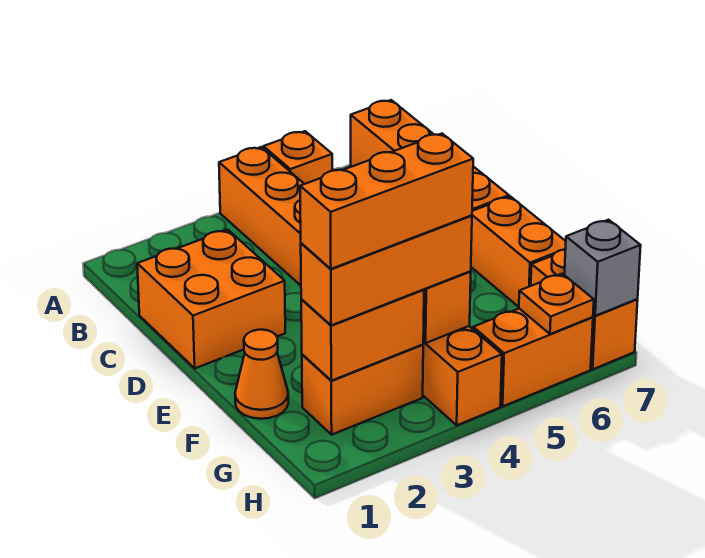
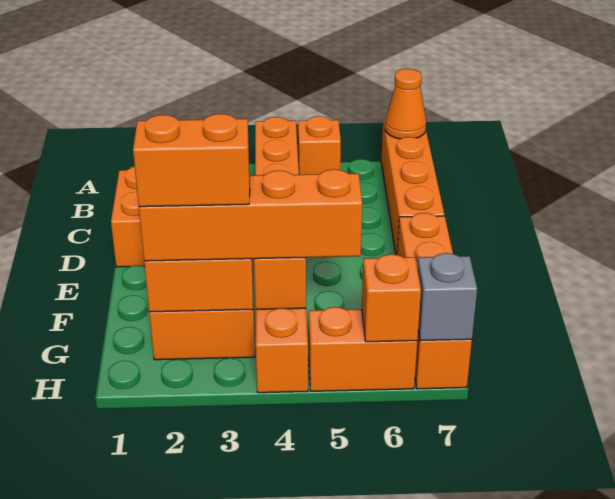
orange 1x1 cone [235,330,288,419] -> orange 1x1 cone moved to [385,69,426,139]
orange 1x3 brick [301,216,472,325] -> orange 1x4 brick [139,169,362,261]
orange 1x3 brick [300,134,473,269] -> orange 1x2 brick [133,114,250,207]
orange 1x1 plate [519,274,594,334] -> orange 1x1 brick [362,254,421,342]

